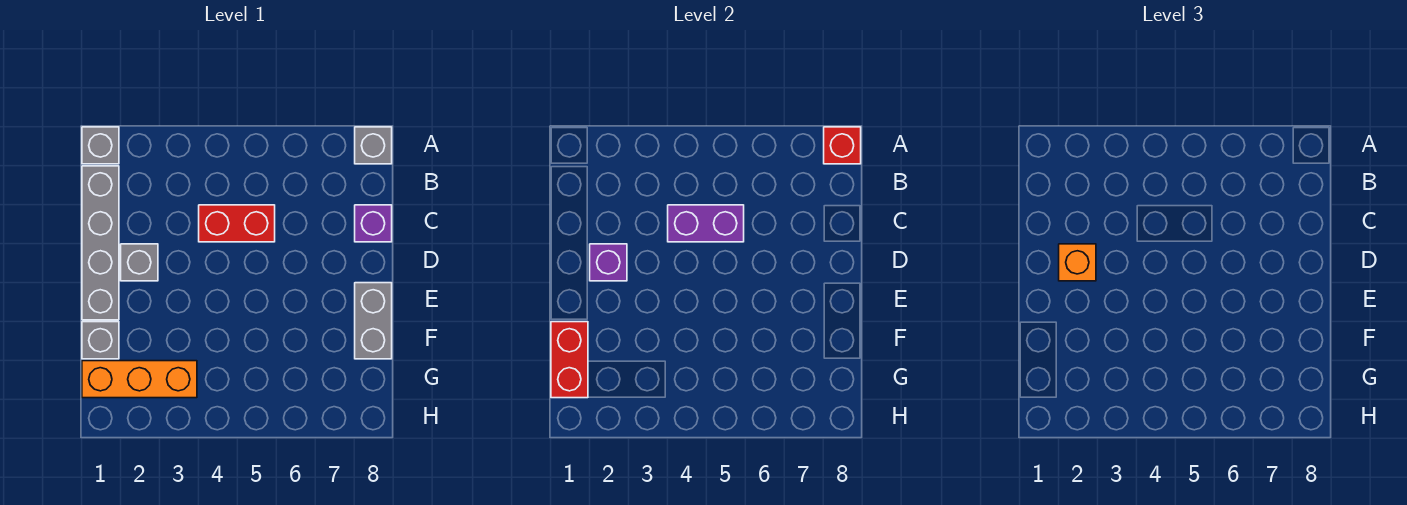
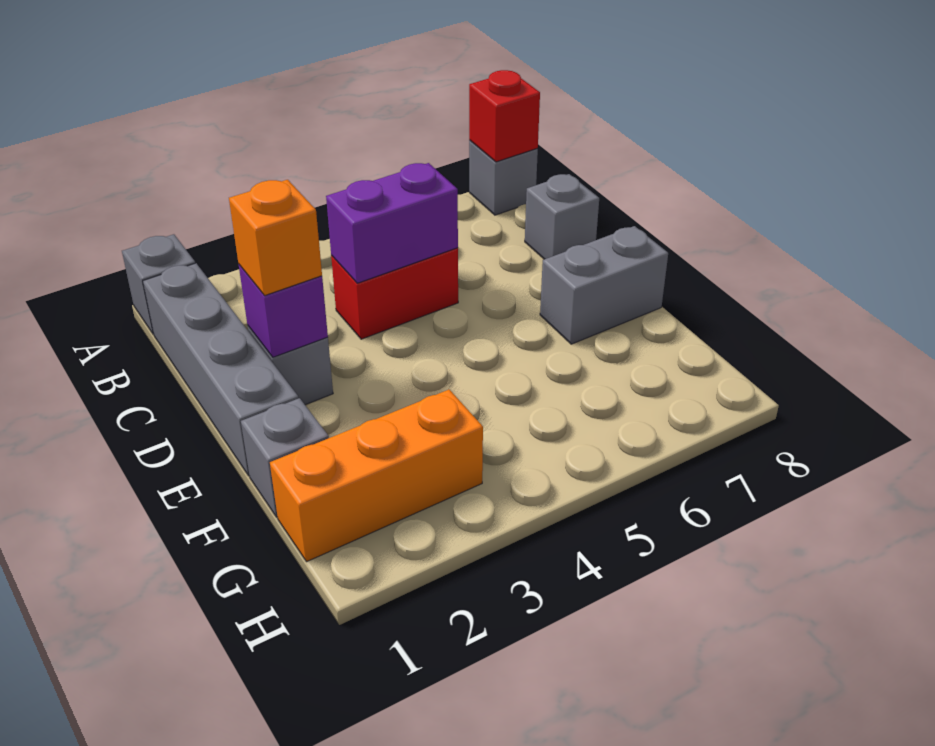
purple 1x1 brick [355,205,392,242] -> grey 1x1 brick [525,174,599,259]
grey 1x2 brick [355,283,392,359] -> grey 1x2 brick turned to [540,226,668,344]
red 1x2 brick [551,322,588,398] -> none

